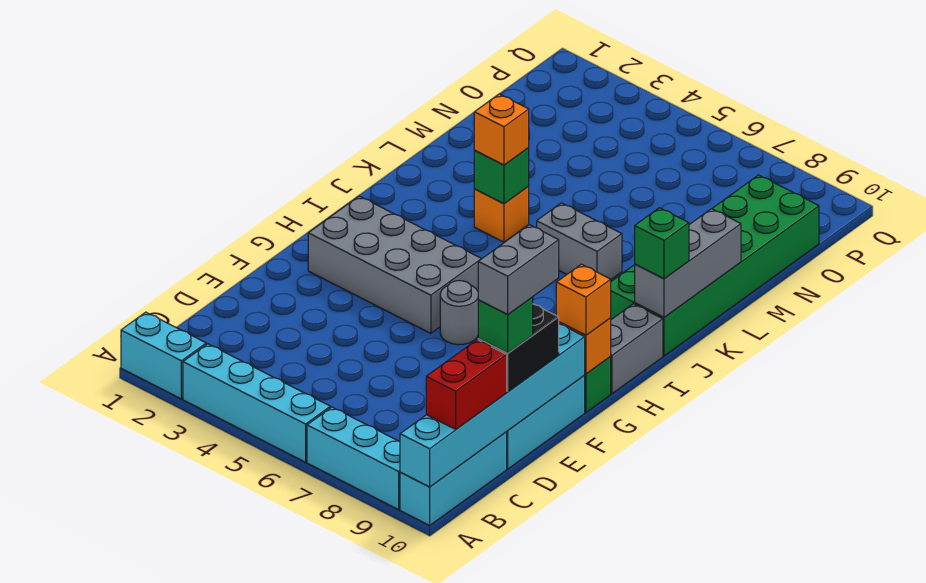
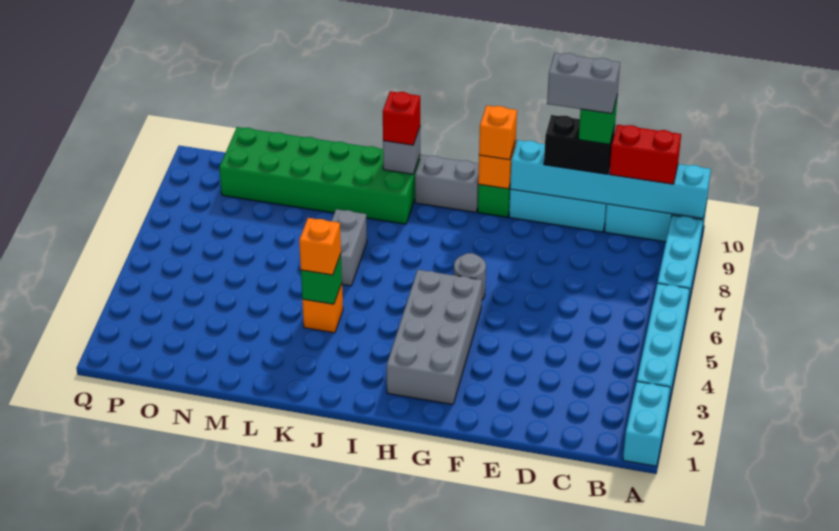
grey 1x3 brick [635,209,741,317] -> grey 1x1 brick [383,128,420,174]
green 1x1 brick [635,208,689,279] -> red 1x1 brick [383,91,420,145]

